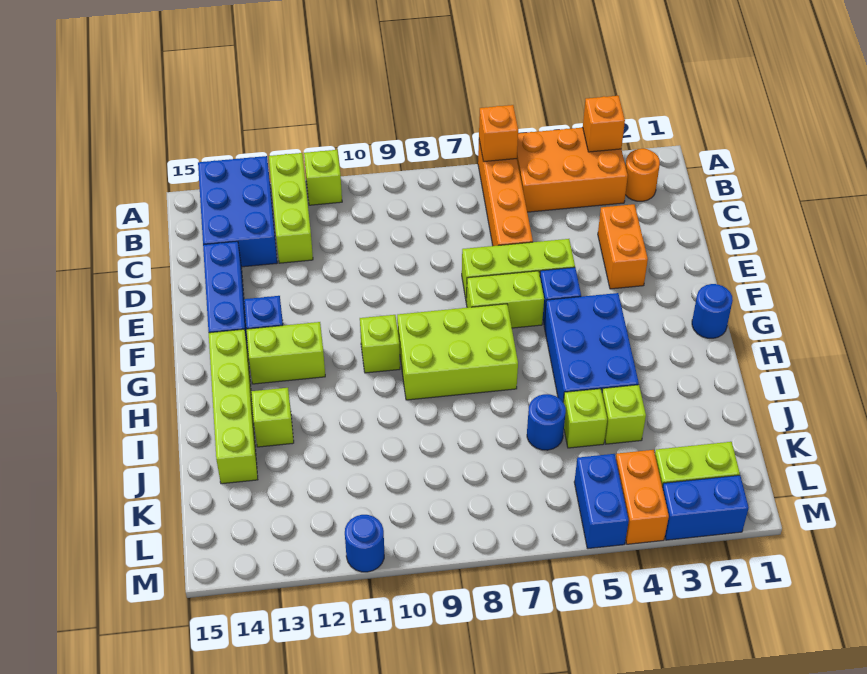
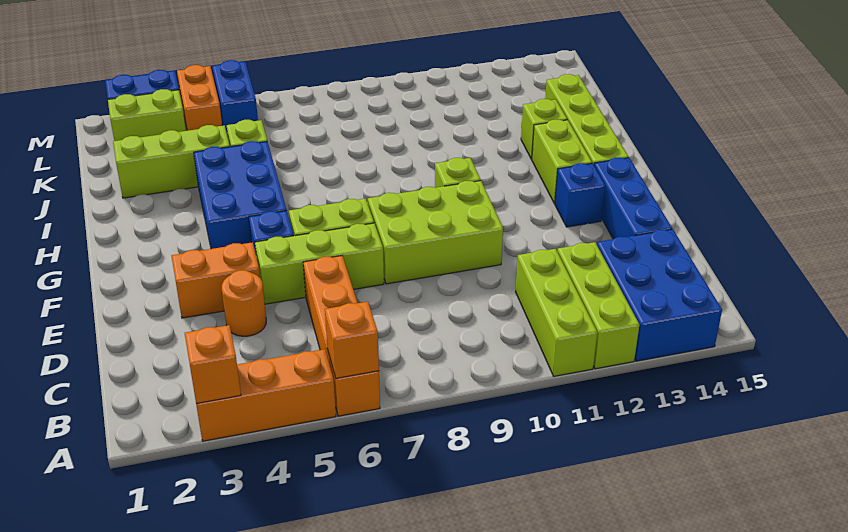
orange 2x3 brick [517,128,628,212] -> orange 1x3 brick [196,349,336,441]
lime 1x1 brick [304,150,342,205] -> lime 1x3 brick [515,249,597,376]
orange 1x1 round brick [625,149,660,201] -> orange 1x1 round brick moved to [222,270,266,336]
orange 1x2 brick [598,204,648,289] -> orange 1x2 brick turned to [172,242,260,318]
blue 1x1 round brick [692,284,733,338] -> none
lime 2x3 brick [397,304,518,400] -> lime 2x3 brick moved to [368,181,503,284]
lime 1x2 brick [246,322,325,384] -> lime 1x2 brick turned to [532,120,592,204]
lime 1x1 brick [602,385,646,444] -> lime 1x3 brick [113,125,230,198]
blue 1x1 round brick [527,394,566,450] -> none
blue 1x1 round brick [345,515,384,572] -> none

